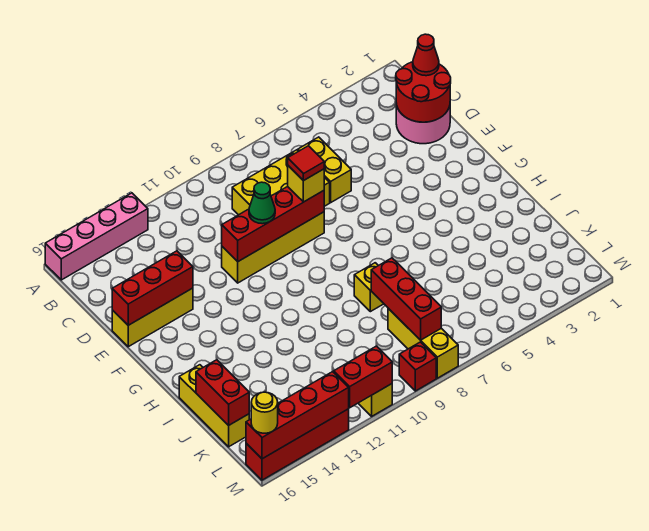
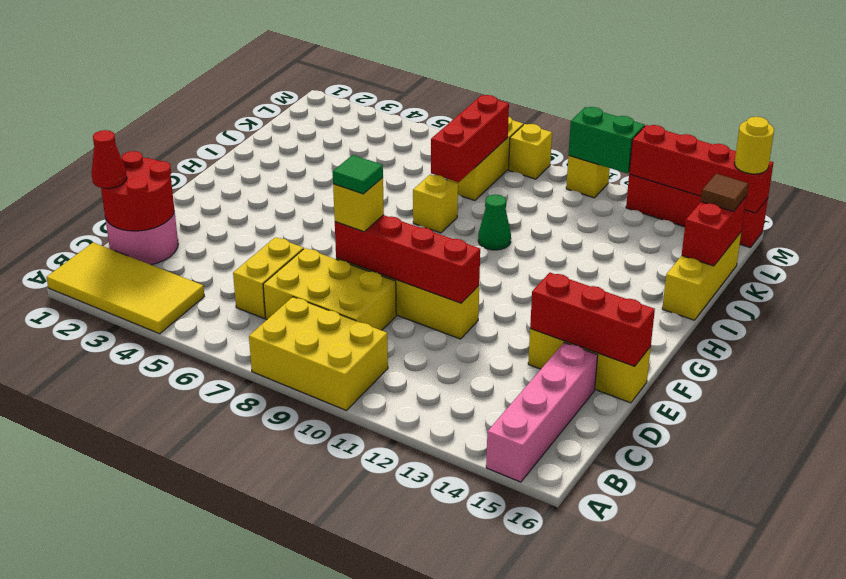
none -> yellow 2x4 tile [46,243,204,334]
none -> yellow 2x3 brick [249,297,388,410]
pink 1x4 brick [45,193,148,280] -> pink 1x4 brick turned to [486,343,598,482]
red 1x1 tile [288,146,324,181] -> green 1x1 tile [333,155,383,194]
green 1x1 cone [249,182,275,224] -> green 1x1 cone moved to [478,195,511,250]
none -> brown 1x1 tile [701,174,748,211]
red 1x1 brick [399,342,436,391] -> yellow 1x1 brick [509,124,552,179]
red 1x2 brick [334,346,392,408] -> green 1x2 brick [569,107,645,173]

